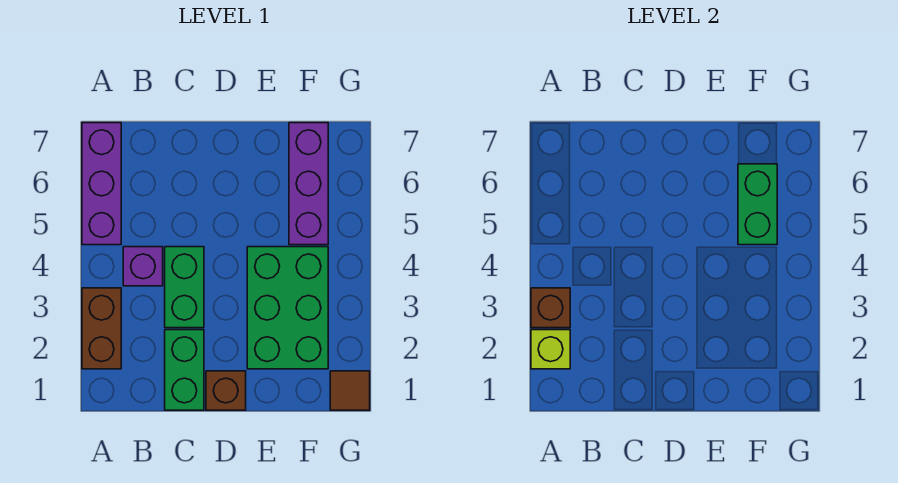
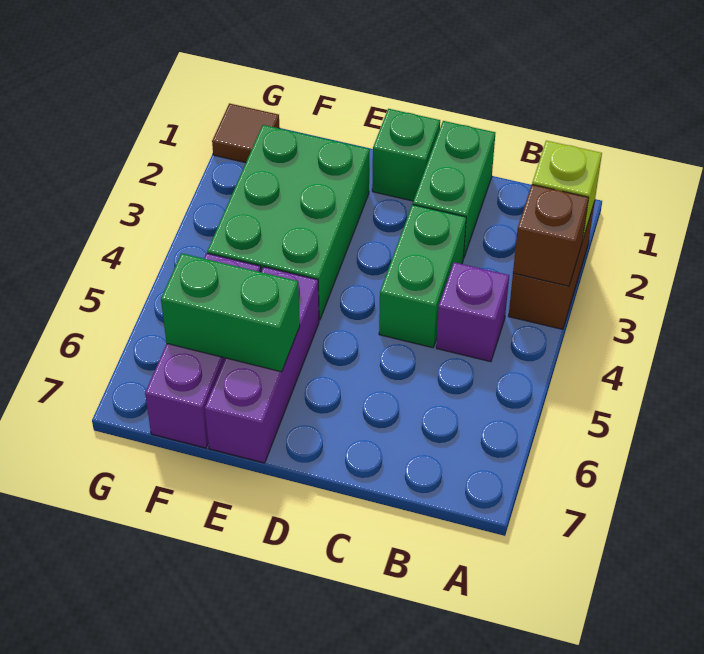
purple 1x3 brick [82,123,121,245] -> purple 1x3 brick moved to [205,267,319,463]
brown 1x1 brick [206,371,246,410] -> green 1x1 brick [372,109,440,201]
green 1x2 brick [738,164,777,245] -> green 1x2 brick turned to [161,253,300,372]

